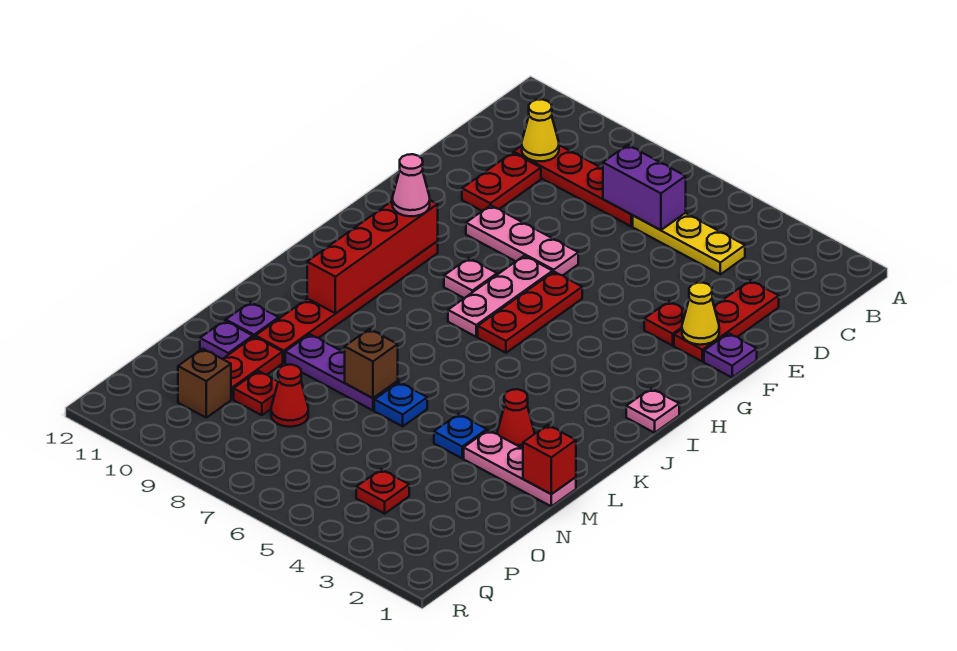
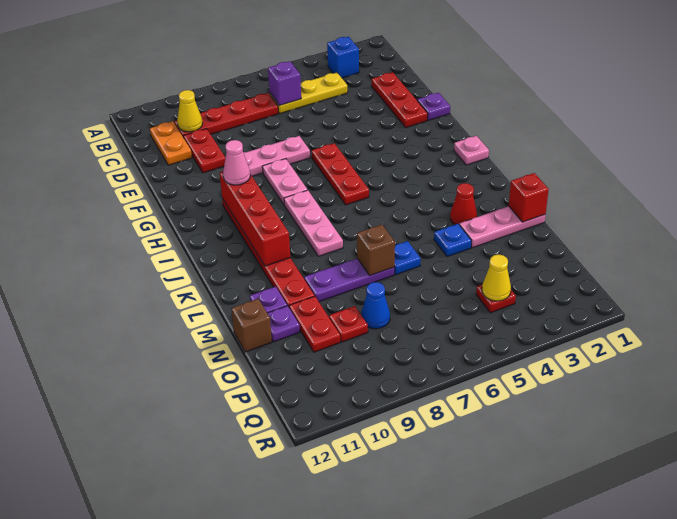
none -> blue 1x1 brick [327,37,359,78]
purple 1x2 brick [603,145,686,230] -> purple 1x1 brick [268,61,301,106]
none -> orange 1x2 plate [150,121,192,165]
yellow 1x1 cone [682,283,719,345] -> yellow 1x1 cone moved to [482,255,511,301]
red 1x1 plate [644,301,686,346] -> none
pink 1x3 plate [448,256,553,337] -> pink 1x3 plate moved to [284,190,343,256]
pink 1x1 plate [444,258,497,298] -> pink 1x2 plate [262,159,307,204]
red 1x1 cone [271,365,308,427] -> blue 1x1 cone [361,282,390,329]
brown 1x1 brick [178,349,231,418] -> brown 1x1 brick moved to [231,299,272,352]

